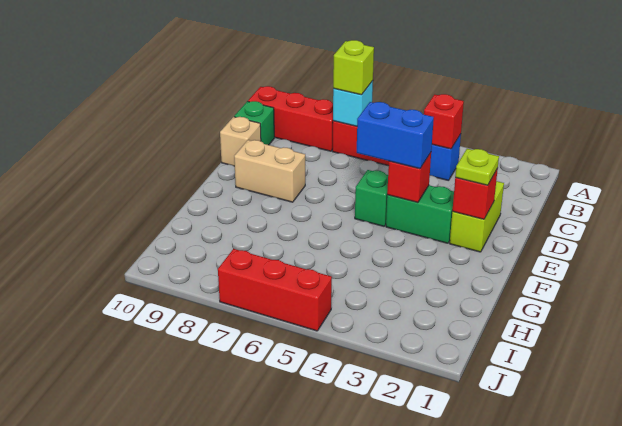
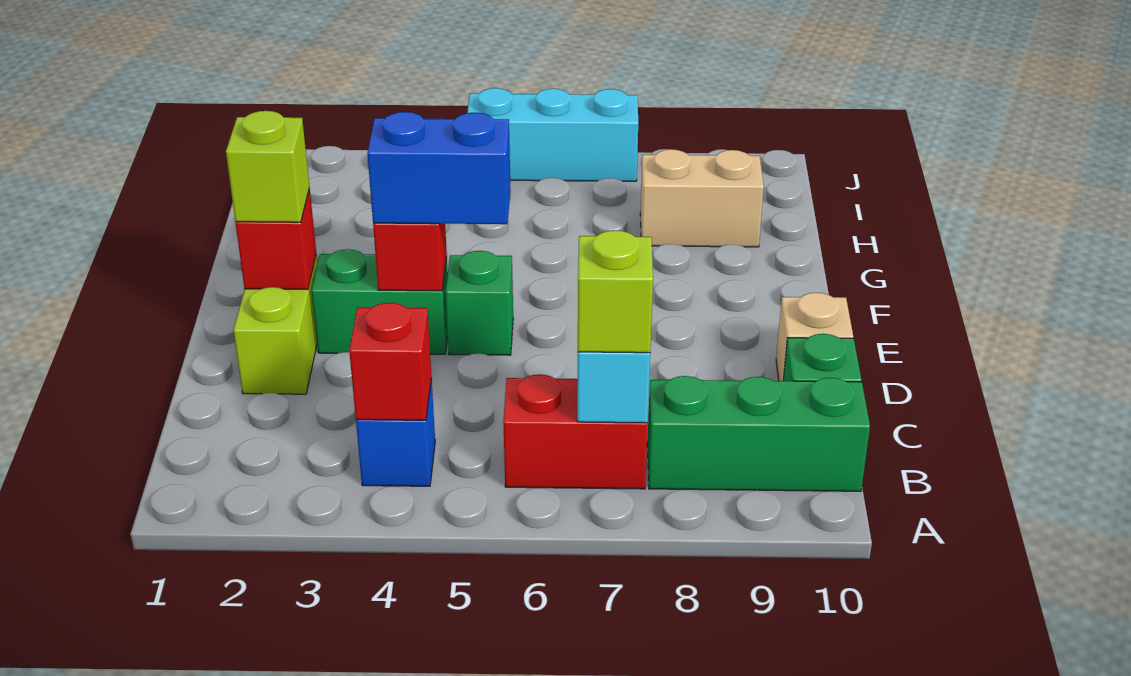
red 1x3 brick [248,86,333,151] -> green 1x3 brick [647,376,870,491]
lime 1x1 plate [455,149,499,185] -> lime 1x1 brick [226,111,310,222]
tan 1x2 brick [234,140,305,202] -> tan 1x2 brick moved to [640,149,764,247]
red 1x3 brick [218,249,332,331] -> cyan 1x3 brick [467,88,638,181]

